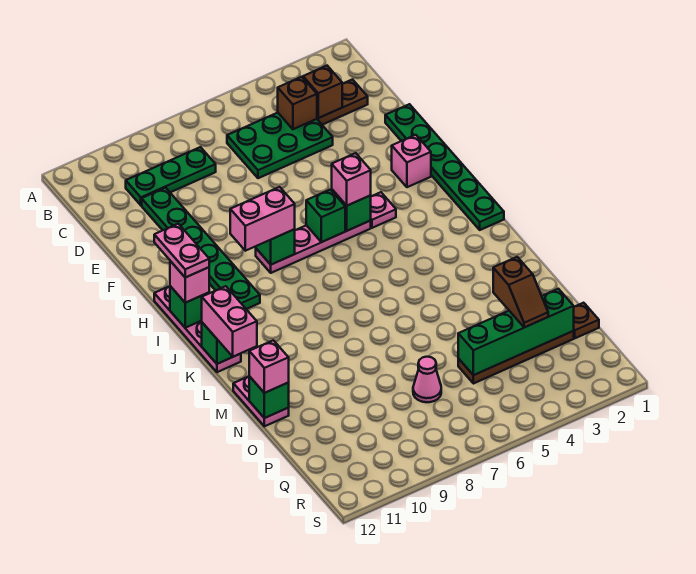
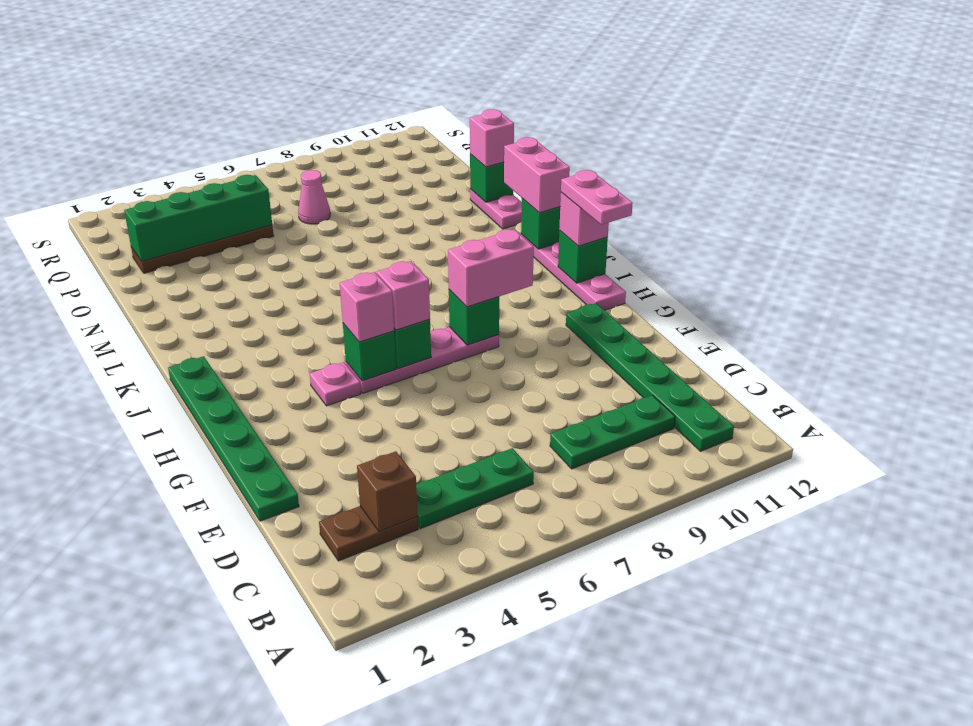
green 2x3 plate [227,113,333,178] -> green 1x3 plate [416,448,534,529]
brown 1x1 brick [278,77,317,129] -> none
green 1x6 plate [142,188,260,309] -> green 1x6 plate moved to [566,303,734,451]
pink 1x1 brick [392,135,431,187] -> pink 1x1 brick moved to [377,261,430,330]
brown 1x2 slope [493,257,548,327] -> none
brown 1x1 plate [574,303,599,338] -> none

